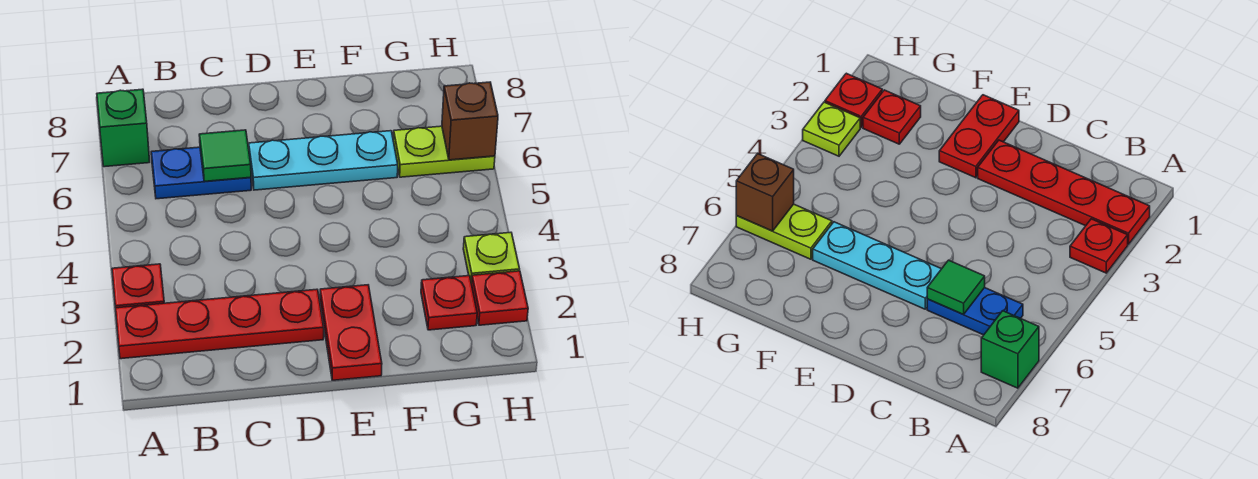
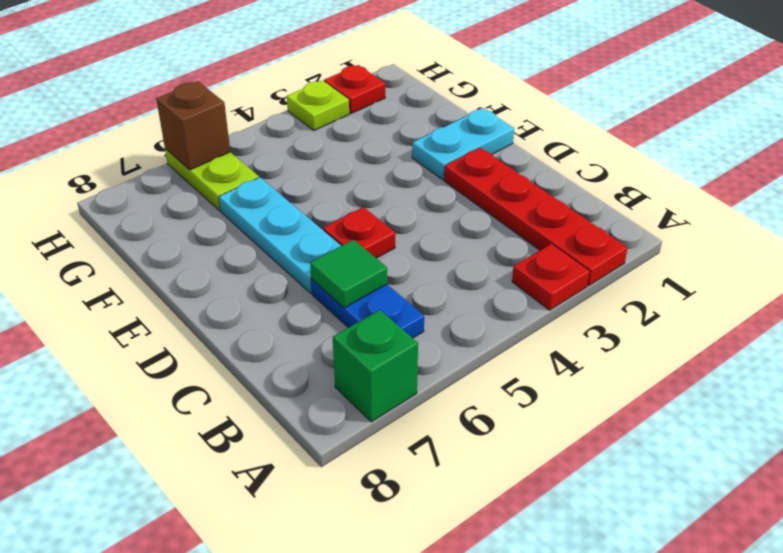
red 1x2 plate [320,285,382,380] -> cyan 1x2 plate [412,108,514,180]
red 1x1 plate [421,276,477,330] -> red 1x1 plate moved to [323,207,395,258]

